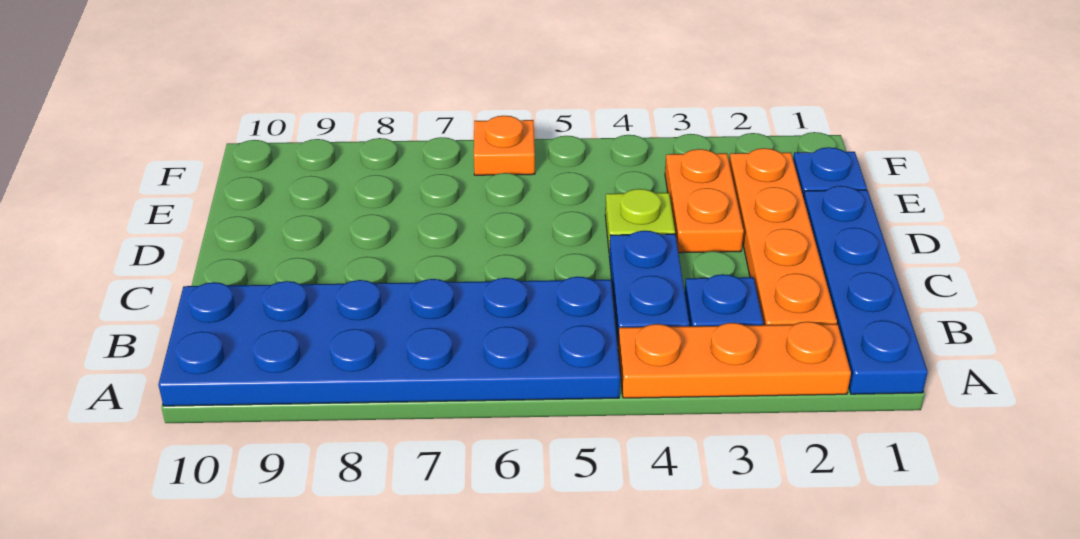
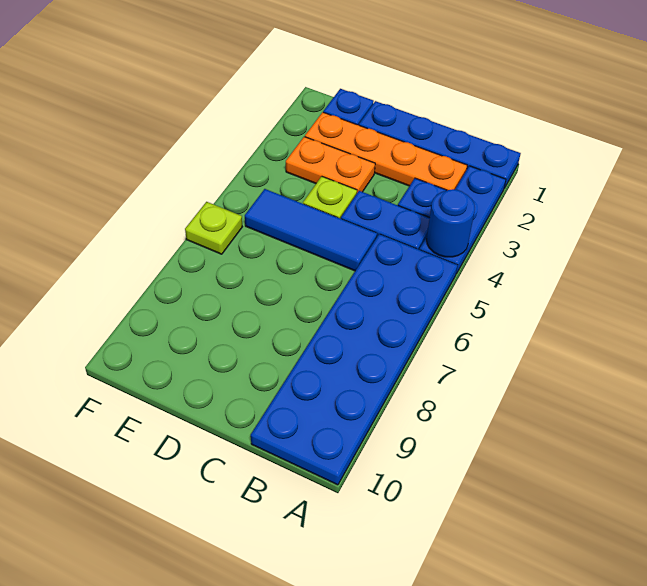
orange 1x3 plate [618,322,851,398] -> blue 1x3 plate [420,166,506,274]
none -> blue 1x1 round brick [427,189,475,257]
none -> blue 1x3 tile [245,189,377,271]
orange 1x1 plate [474,116,535,175] -> lime 1x1 plate [185,202,242,254]

